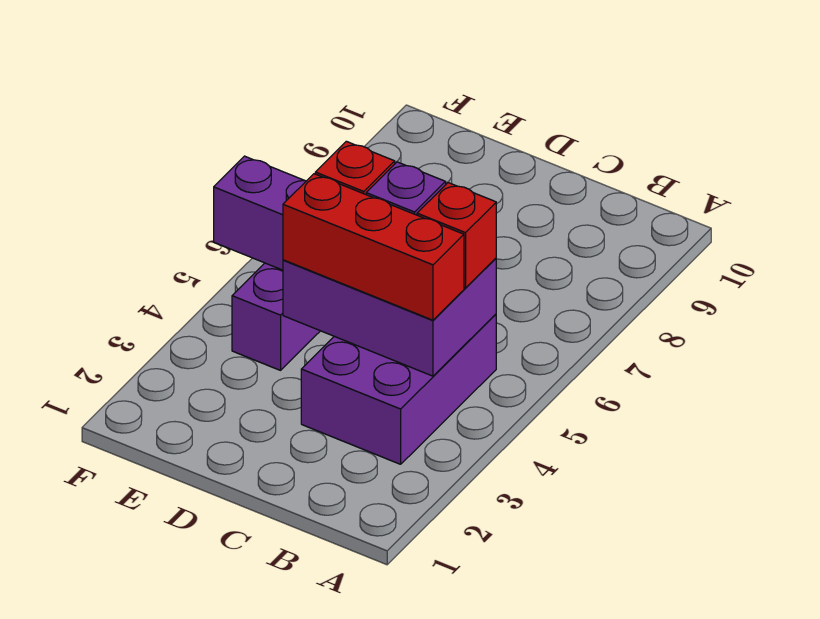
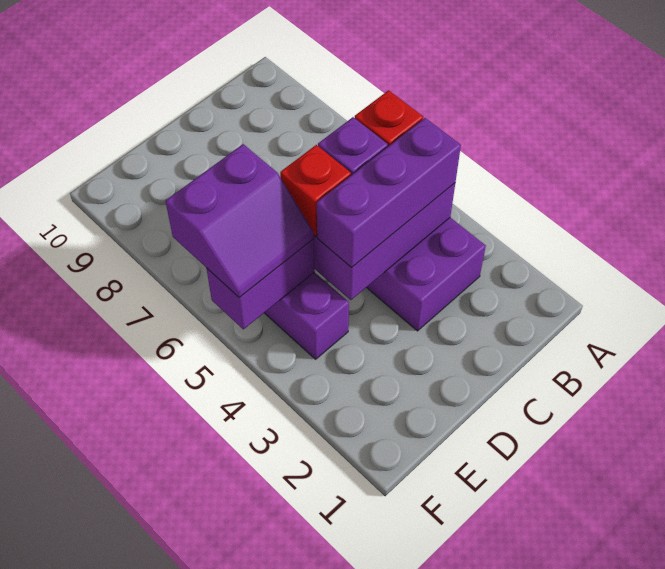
red 1x3 brick [283,174,464,320] -> purple 1x3 brick [317,118,461,268]
none -> purple 2x2 slope [166,144,314,298]

